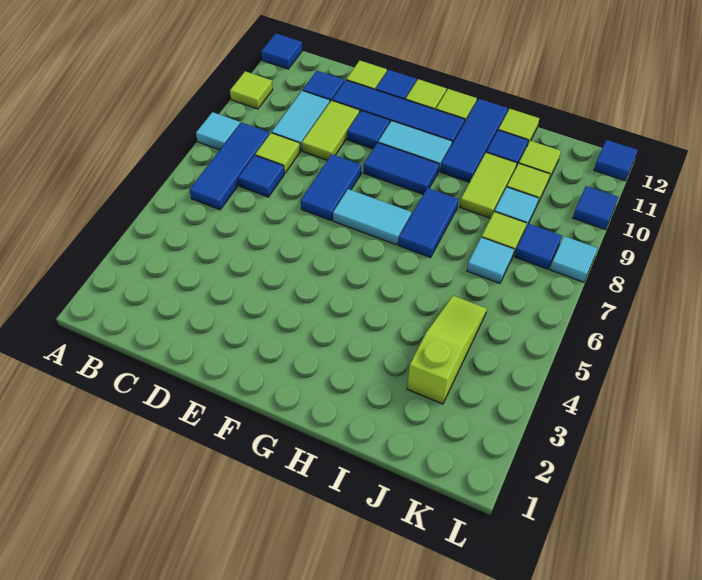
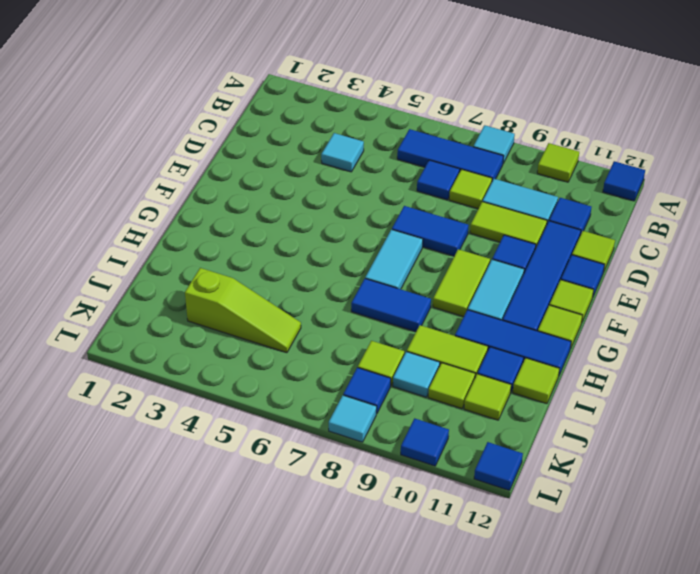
blue 1x2 tile [363,143,439,194] -> lime 1x2 tile [433,249,490,317]
cyan 1x1 tile [467,237,514,283] -> cyan 1x1 tile moved to [321,133,364,172]

